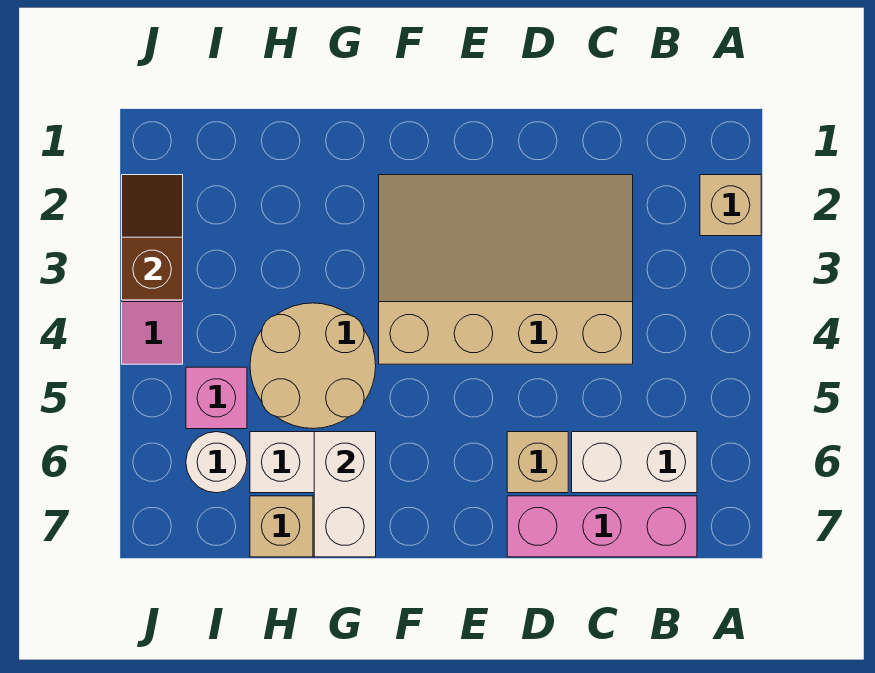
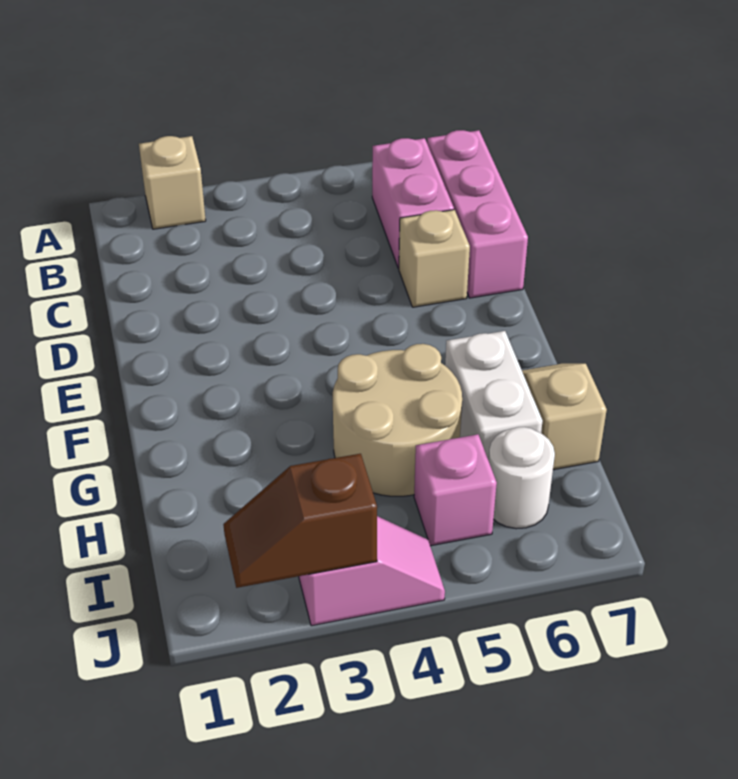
white 1x2 brick [572,432,697,493] -> pink 1x2 brick [372,138,454,269]
tan 3x4 slope [379,175,633,364] -> none
white 1x2 brick [314,432,376,557] -> none

